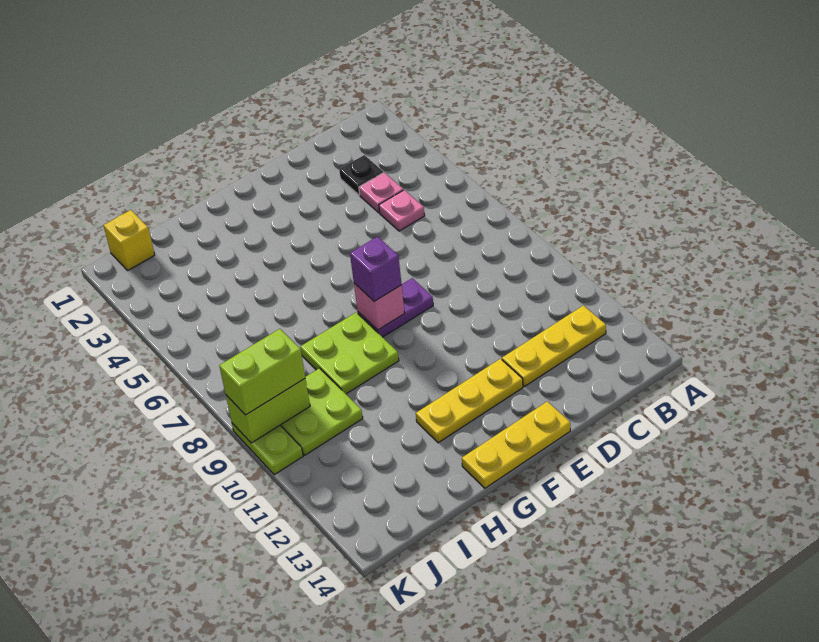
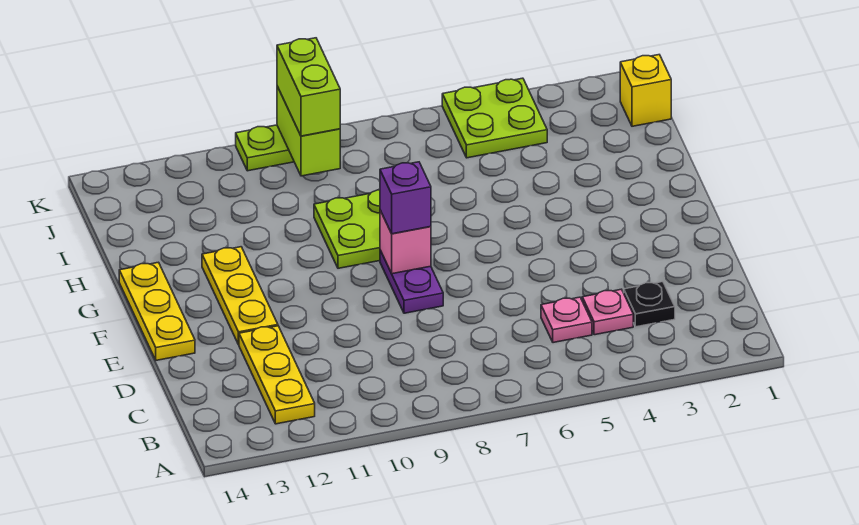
lime 2x2 plate [280,368,363,455] -> lime 2x2 plate moved to [442,78,547,158]

